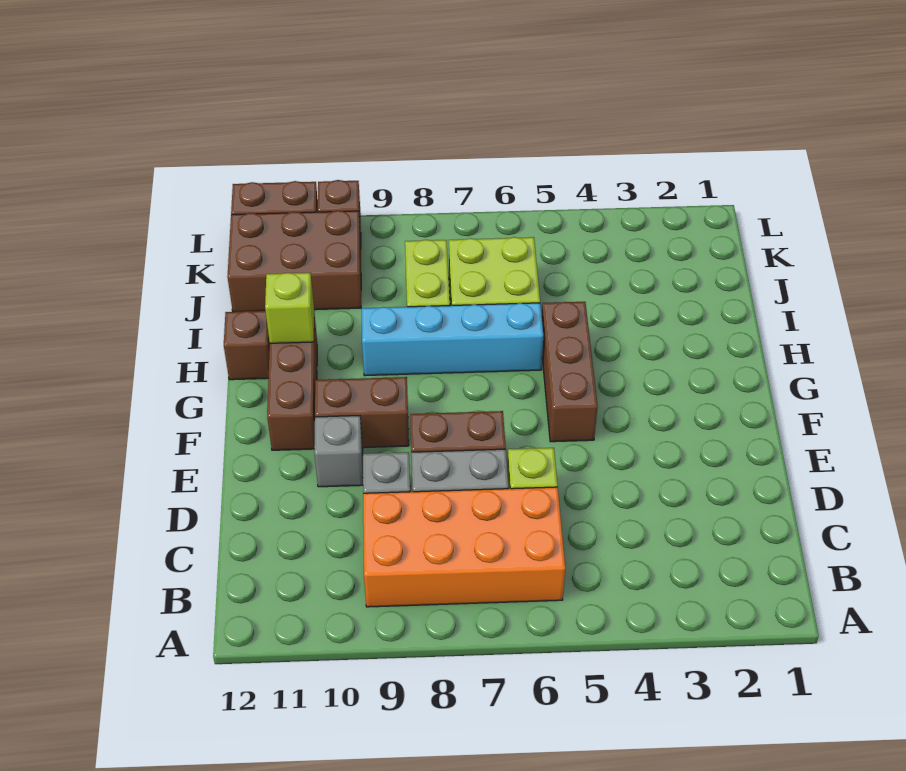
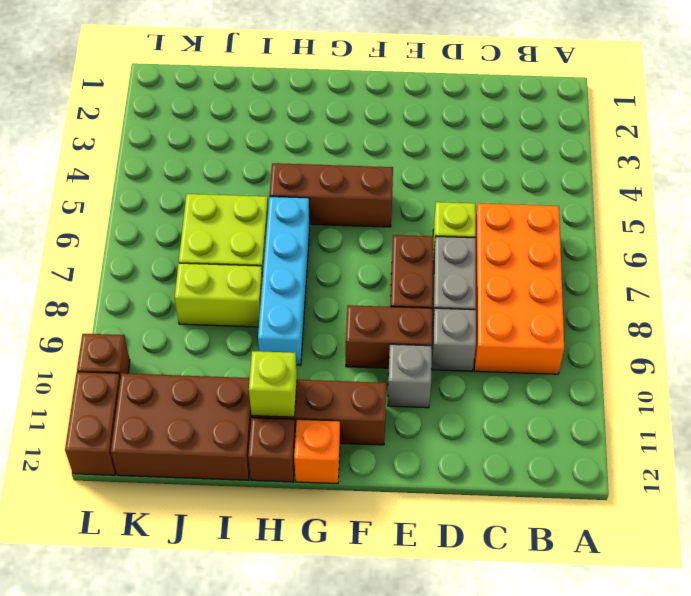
brown 1x2 brick [315,377,409,448] -> brown 1x2 brick turned to [346,305,432,368]
none -> orange 1x1 brick [294,419,340,484]
brown 2x3 brick [227,211,361,312] -> brown 2x3 brick turned to [111,373,252,480]

